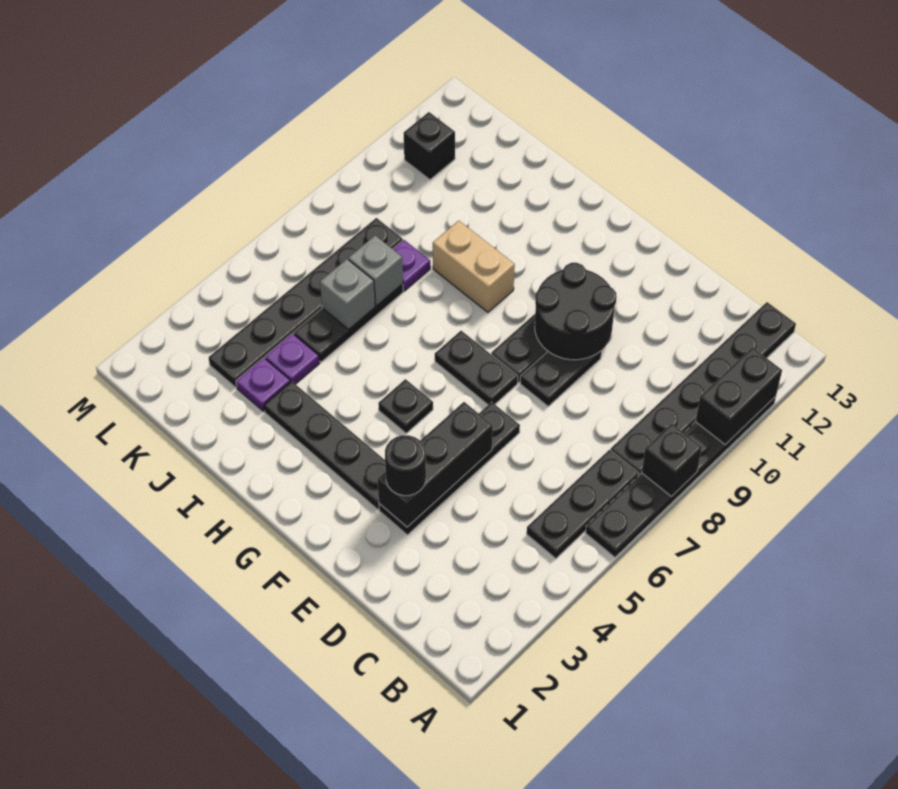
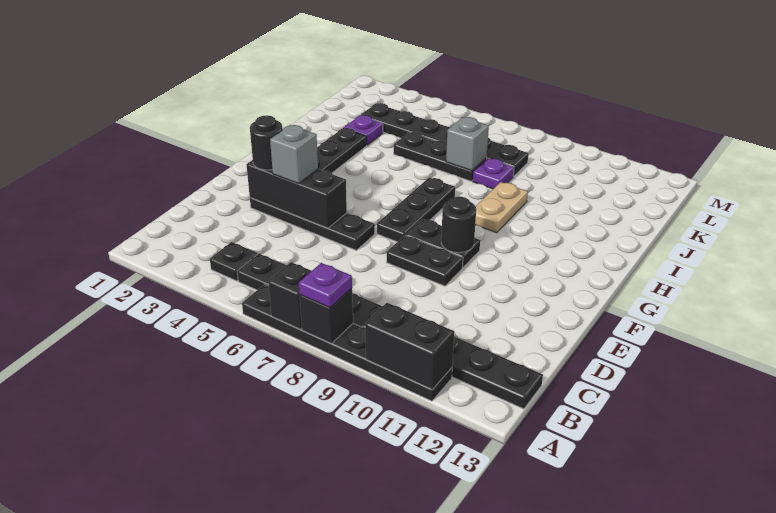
black 2x2 round brick [535,263,617,360] -> black 1x1 round brick [441,196,476,253]
black 1x2 plate [435,331,518,405] -> black 1x3 plate [377,178,455,242]
black 1x1 plate [378,379,433,433] -> black 1x1 plate moved to [210,242,257,281]
tan 1x2 brick [433,221,515,312] -> tan 1x2 plate [475,182,528,233]
purple 1x1 plate [265,333,320,384] -> purple 1x1 plate moved to [299,263,352,308]
grey 1x1 brick [320,259,375,329] -> grey 1x1 brick moved to [270,125,318,184]
black 1x1 brick [404,112,455,180] -> black 1x1 brick moved to [268,262,311,329]

